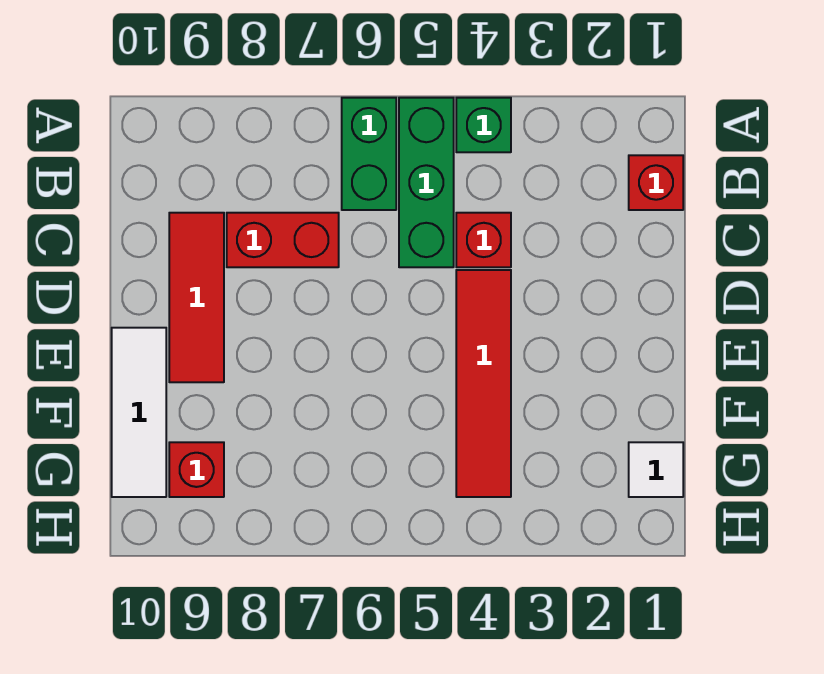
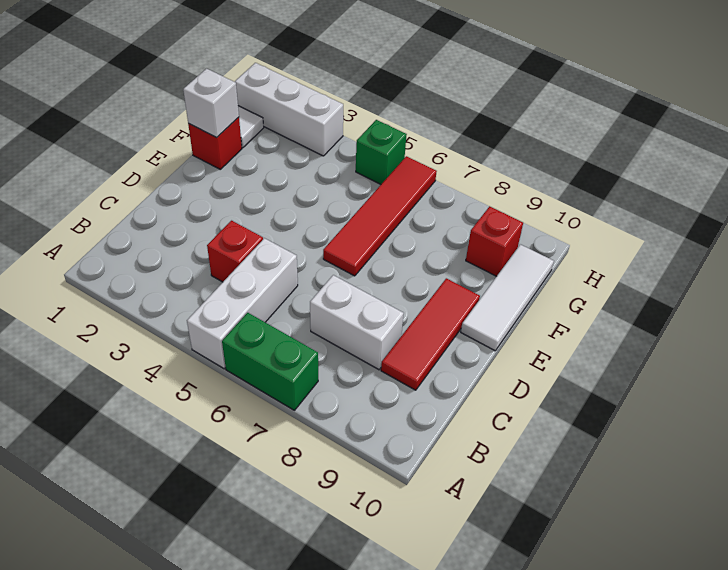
green 1x1 brick [456,98,511,152] -> green 1x1 brick moved to [356,120,407,184]
green 1x3 brick [399,98,454,267] -> white 1x3 brick [187,238,298,369]
green 1x2 brick [342,98,396,210] -> green 1x2 brick turned to [222,313,318,410]
red 1x1 brick [629,155,683,210] -> red 1x1 brick moved to [188,117,242,169]
red 1x2 brick [227,213,339,267] -> white 1x2 brick [310,275,404,370]
red 1x4 tile [456,270,511,497] -> red 1x4 tile moved to [323,156,437,276]
none -> white 1x1 brick [183,69,239,137]
none -> white 1x3 brick [235,63,343,156]

